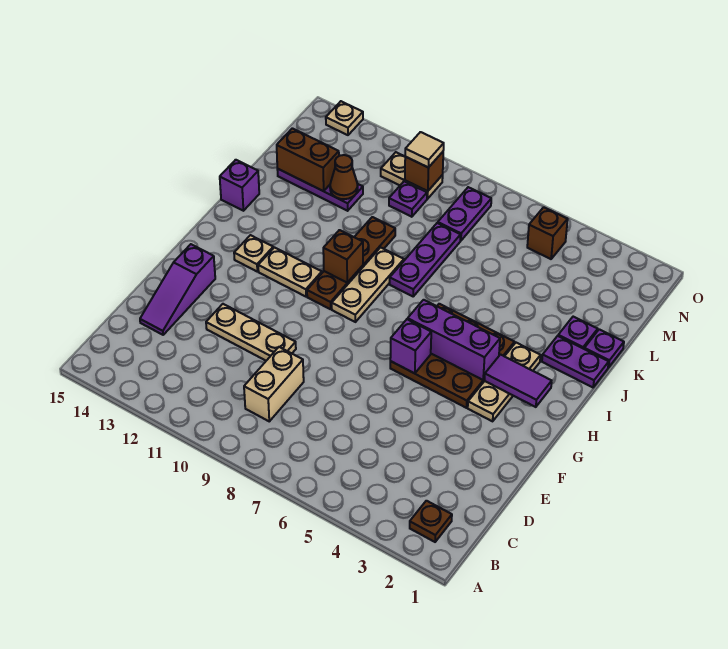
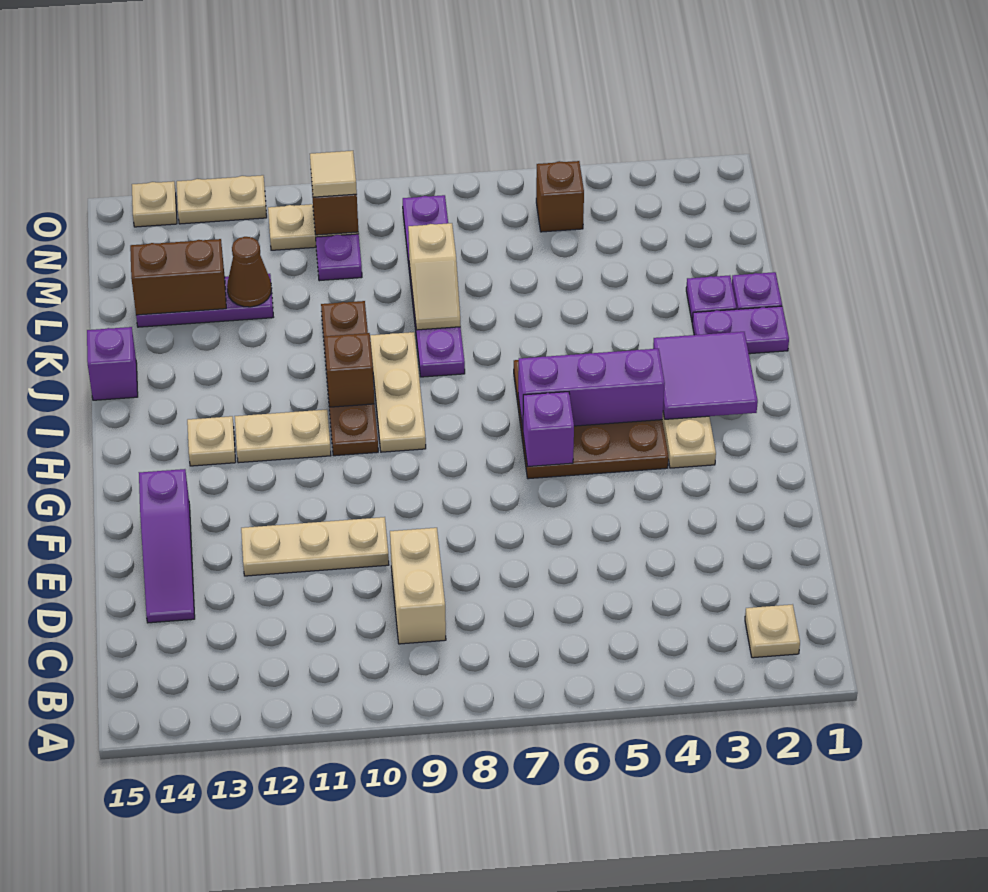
brown 1x1 plate [410,501,452,542] -> tan 1x1 plate [745,604,800,658]
purple 1x2 tile [484,355,552,407] -> purple 2x2 tile [653,332,758,419]
none -> tan 1x2 slope [408,223,461,330]
none -> tan 1x2 plate [177,175,267,224]

